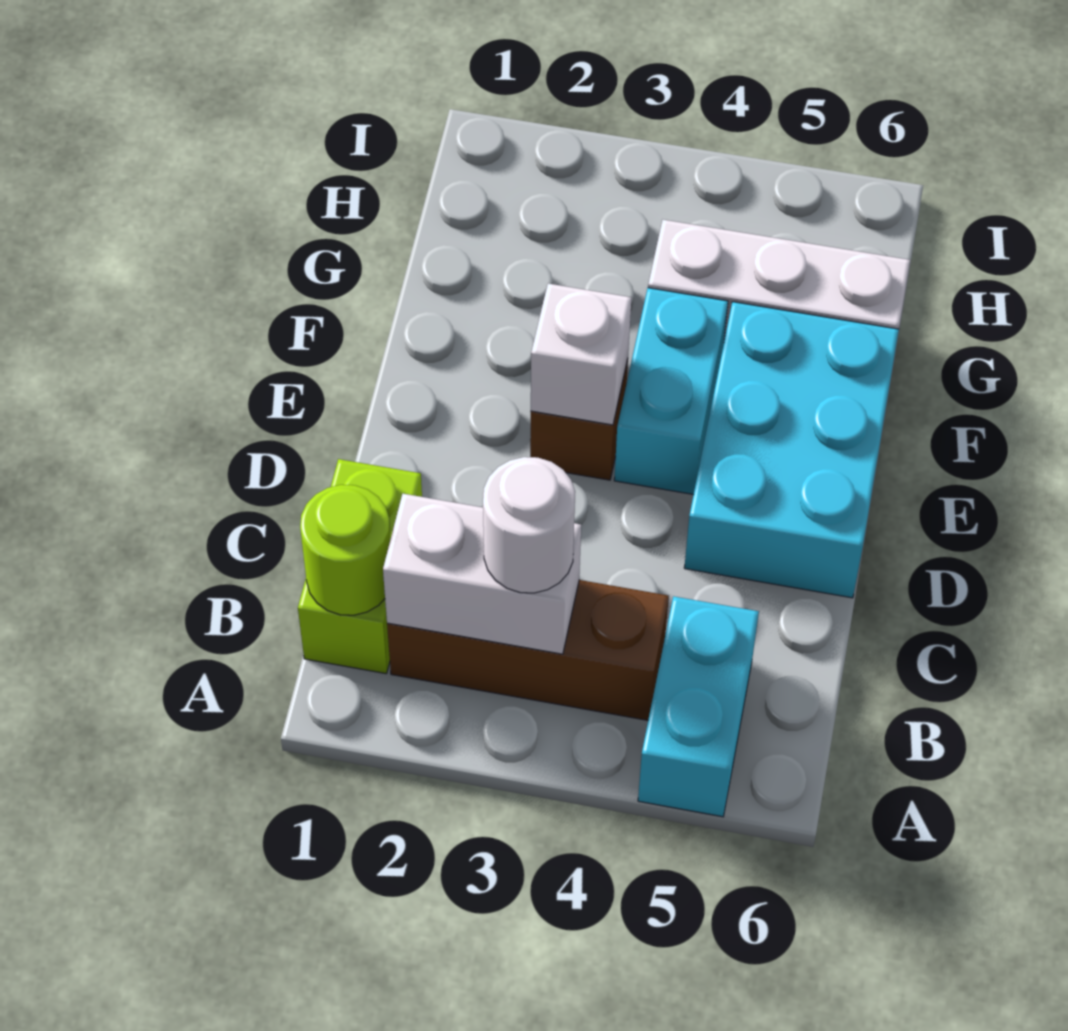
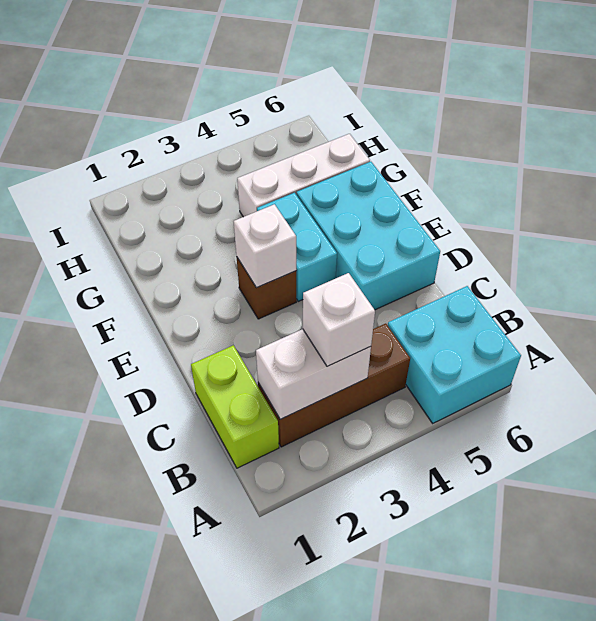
cyan 1x2 brick [638,596,759,817] -> cyan 2x2 brick [388,286,521,423]
lime 1x1 round brick [300,485,391,615] -> none
white 1x1 round brick [483,457,575,593] -> white 1x1 brick [303,273,375,367]

